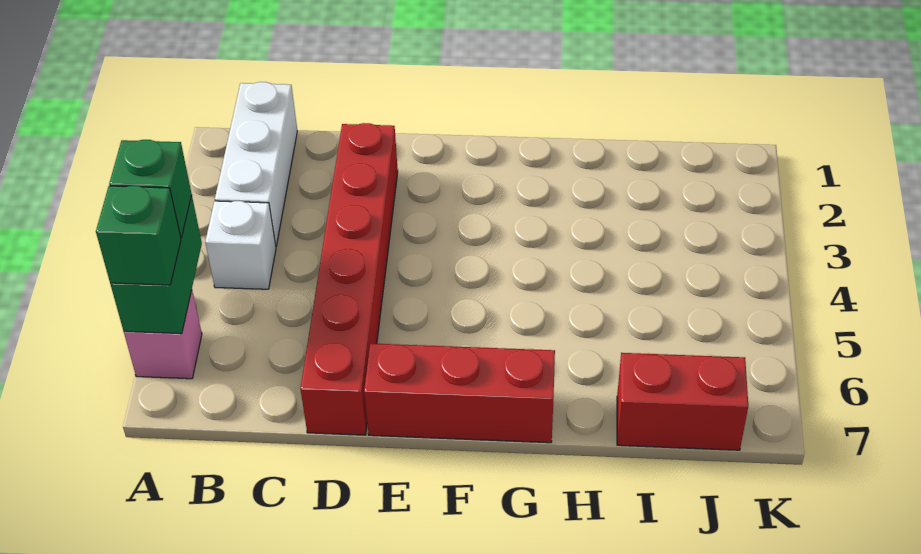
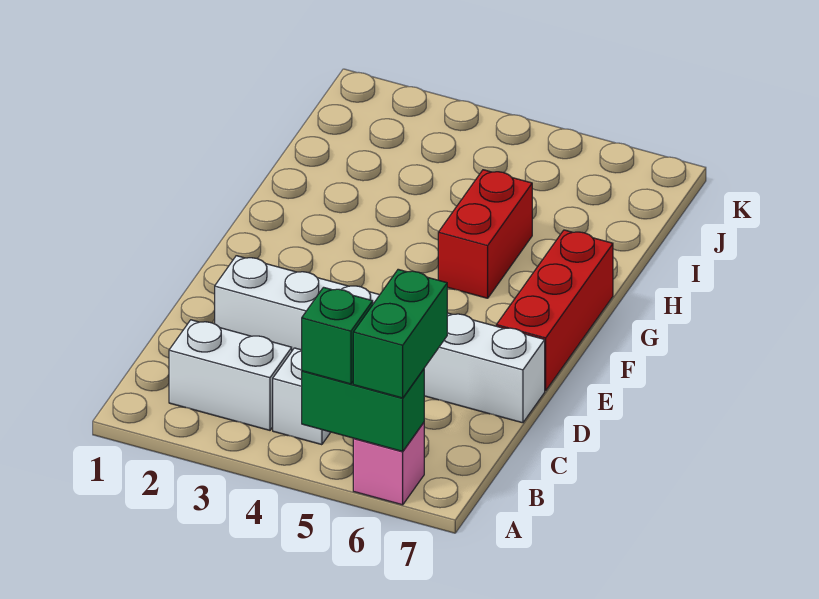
green 1x1 brick [96,186,181,285] -> green 1x2 brick [353,269,447,398]
white 1x3 brick [215,82,297,246] -> white 1x2 brick [169,320,292,430]
red 1x6 brick [301,123,398,435] -> white 1x6 brick [215,256,545,423]
red 1x2 brick [617,353,748,450] -> red 1x2 brick moved to [438,170,532,298]

